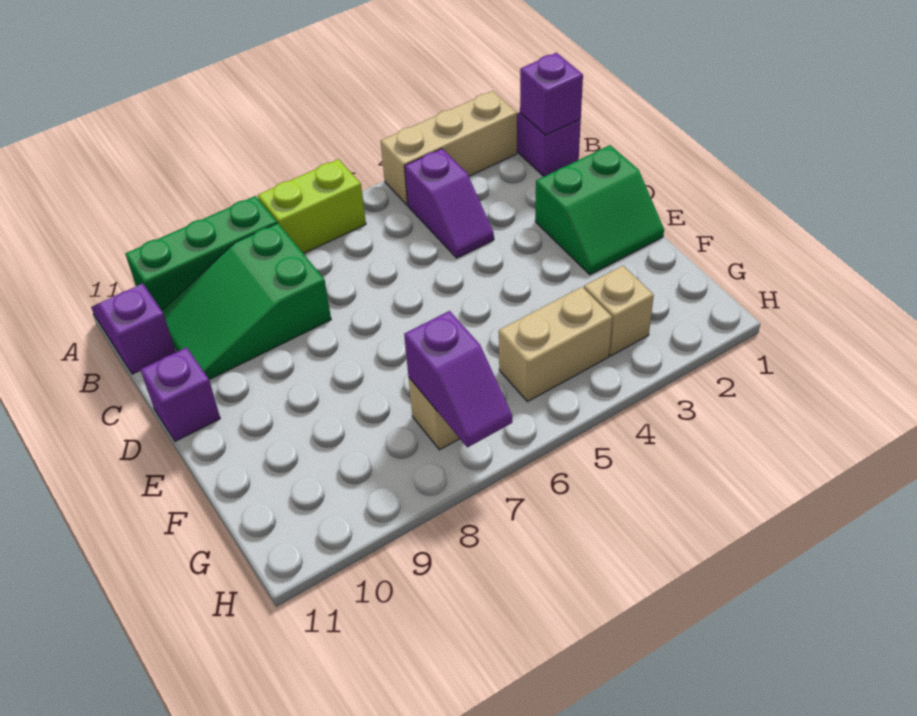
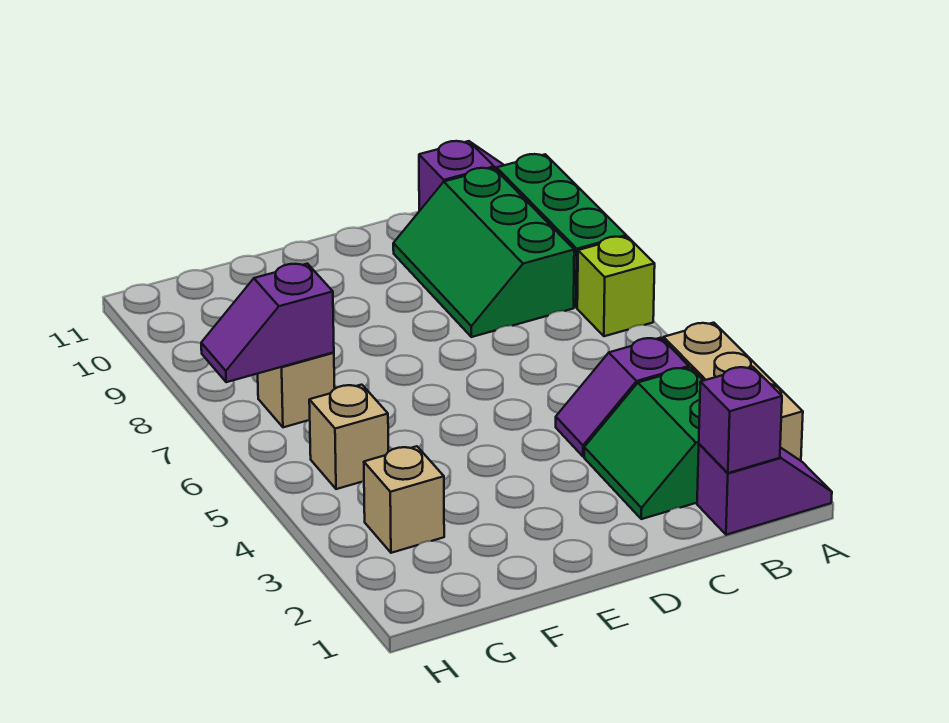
lime 1x2 brick [258,159,366,254] -> lime 1x1 brick [577,237,655,336]
green 2x3 slope [162,223,331,380] -> green 2x3 slope turned to [393,168,574,337]
green 2x2 slope [535,145,664,275] -> green 2x2 slope moved to [584,368,703,519]
purple 1x1 brick [141,347,220,441] -> none
tan 1x2 brick [499,287,612,402] -> tan 1x1 brick [309,385,388,489]

